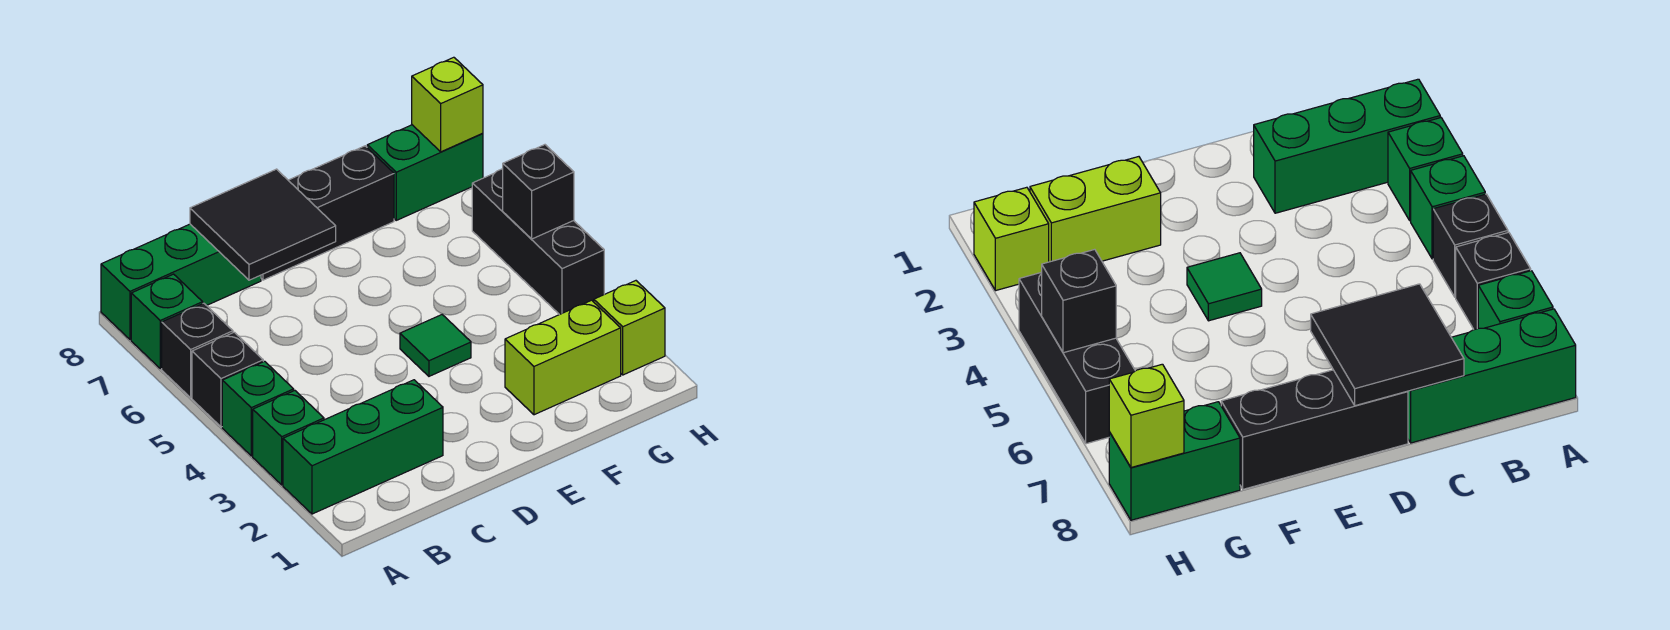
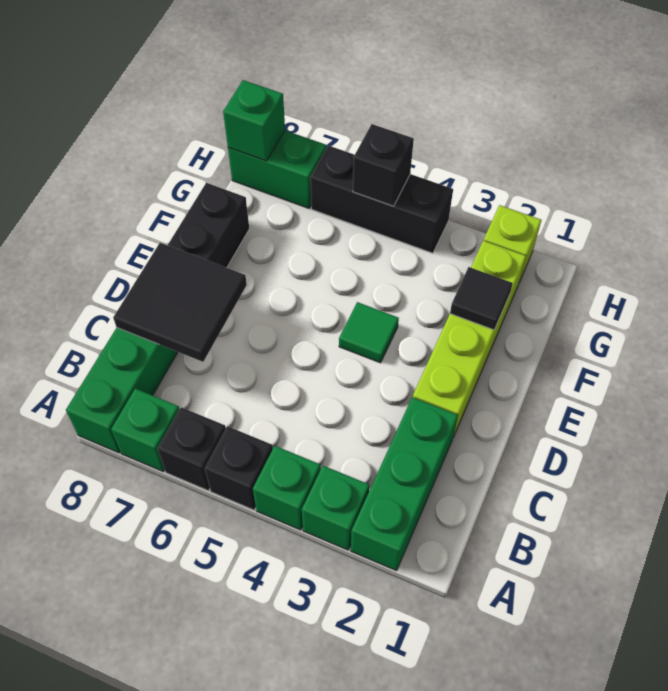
lime 1x2 brick [505,300,621,415] -> lime 1x4 brick [413,241,526,437]
none -> black 1x1 tile [450,267,513,330]
green 1x2 brick [367,125,483,220] -> green 1x2 brick turned to [228,130,326,208]
lime 1x1 brick [412,57,483,152] -> green 1x1 brick [223,80,285,161]

